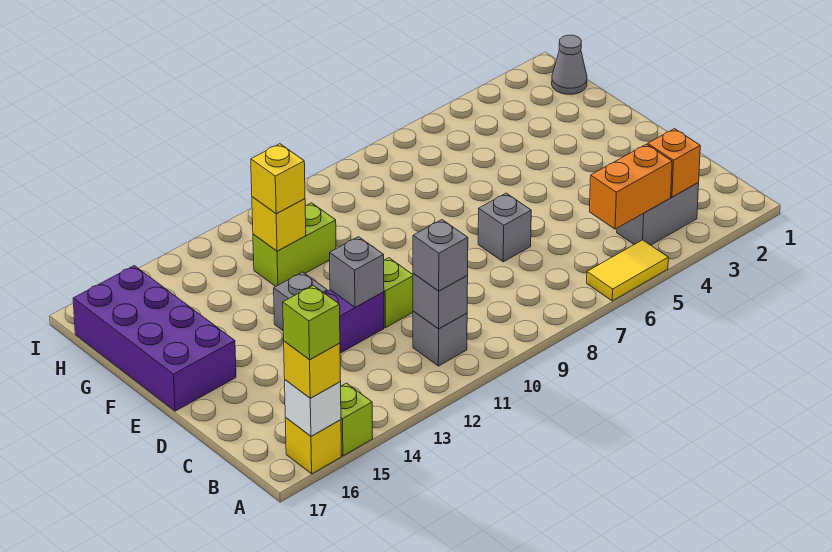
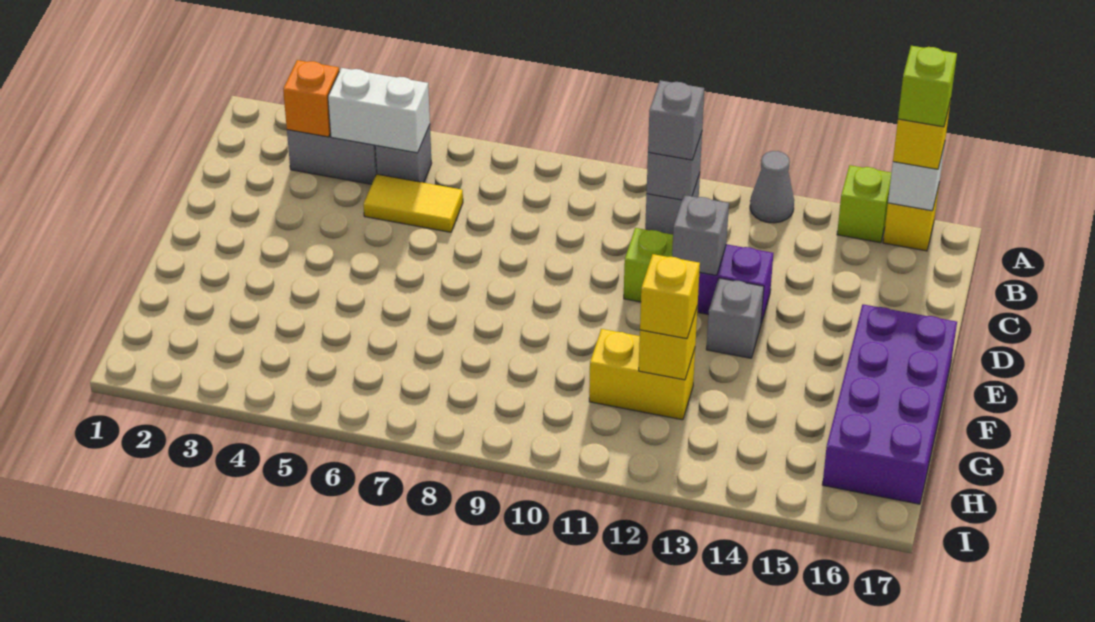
yellow 1x2 tile [587,240,668,301] -> yellow 1x2 tile moved to [363,174,463,232]
orange 1x2 brick [589,144,672,229] -> white 1x2 brick [328,68,430,153]
grey 1x1 brick [478,193,531,262] -> grey 1x1 brick moved to [375,125,432,183]
lime 1x2 brick [253,203,336,286] -> yellow 1x2 brick [589,329,695,420]
grey 1x1 cone [552,35,587,94] -> grey 1x1 cone moved to [750,151,794,223]

